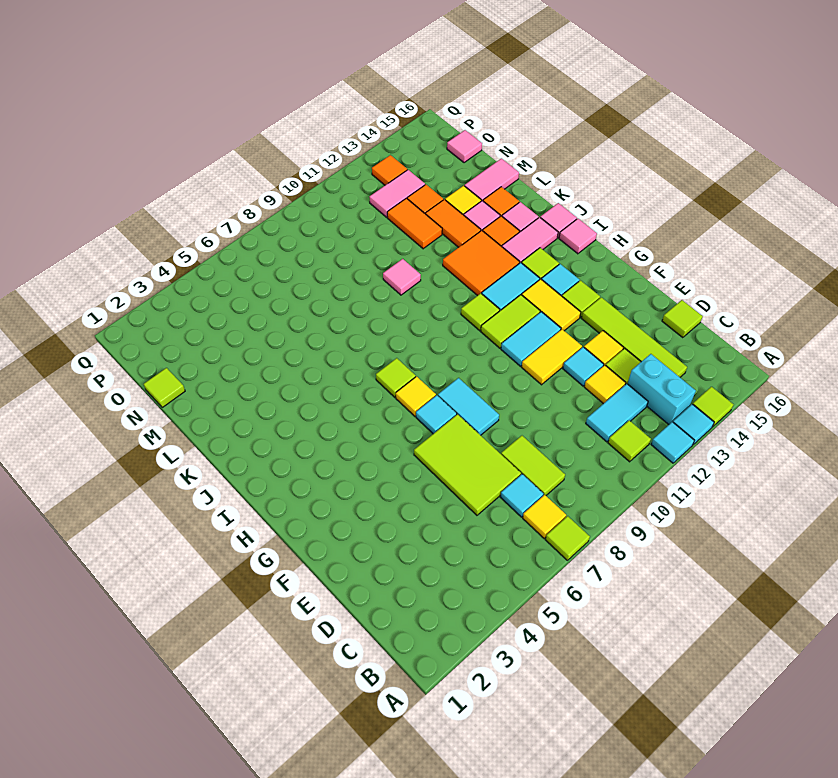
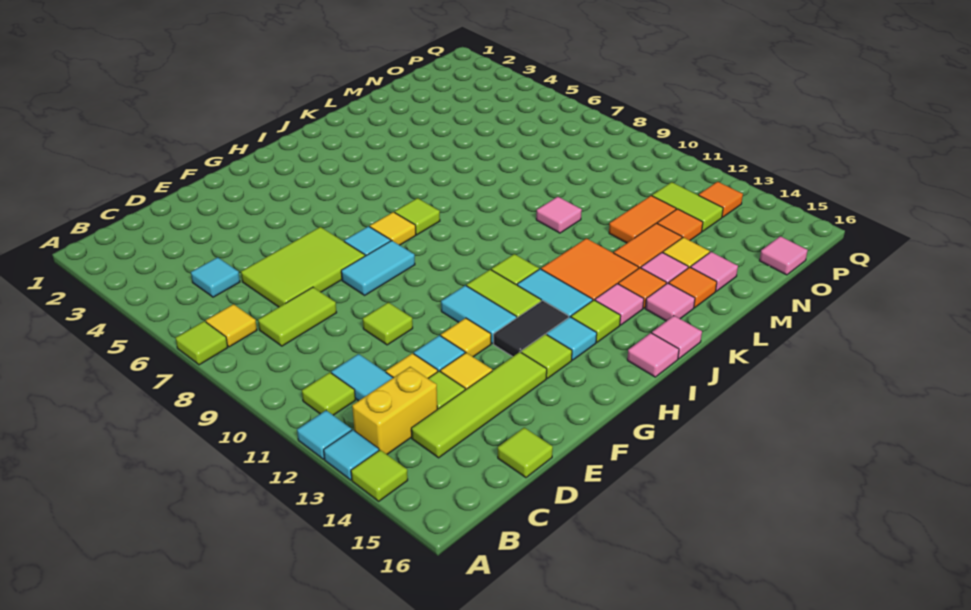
cyan 1x2 brick [628,354,696,424] -> yellow 1x2 brick [352,367,437,454]
cyan 1x1 tile [501,474,543,517] -> cyan 1x1 tile moved to [191,257,240,297]
yellow 1x2 tile [522,329,582,385] -> yellow 1x1 tile [441,318,491,357]
yellow 1x2 tile [522,279,581,331] -> black 1x2 tile [494,301,569,357]
pink 1x2 tile [502,217,558,263] -> pink 1x1 tile [595,284,644,325]
pink 1x2 tile [464,159,519,201] -> pink 1x1 tile [691,252,738,291]
lime 1x1 tile [144,368,185,408] -> lime 1x1 tile moved to [363,302,413,345]
pink 1x2 tile [370,170,425,217] -> lime 1x2 tile [652,182,723,232]

